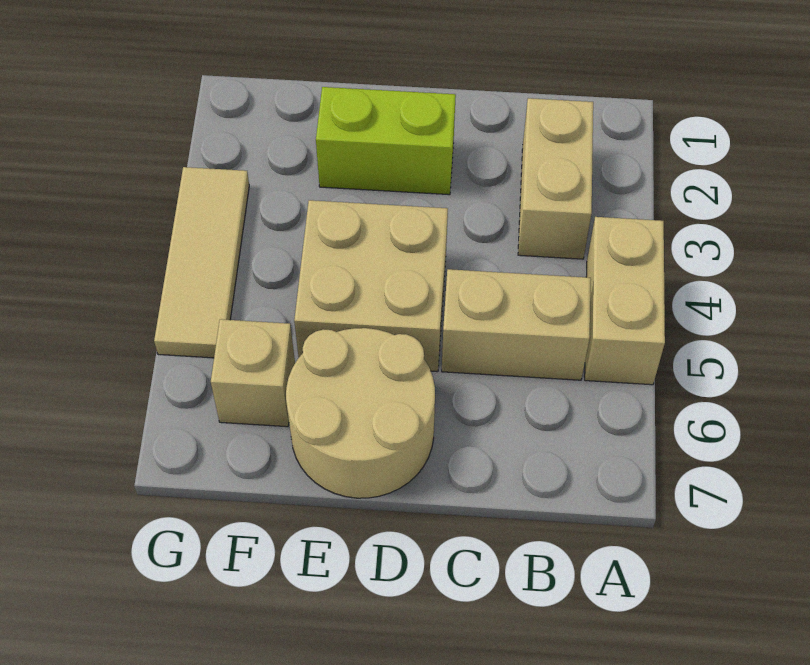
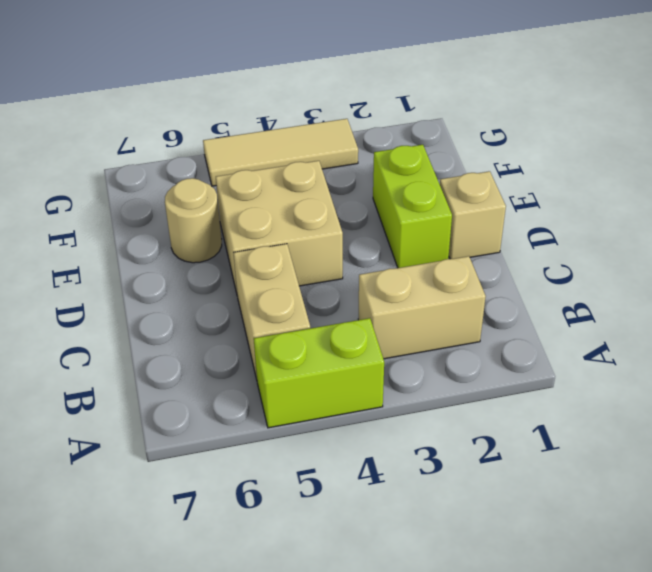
tan 1x2 brick [585,217,665,385] -> lime 1x2 brick [254,318,384,428]
tan 2x2 round brick [286,328,435,498] -> tan 1x1 round brick [165,178,222,263]
tan 1x1 brick [211,319,295,427] -> tan 1x1 brick moved to [440,171,506,259]

